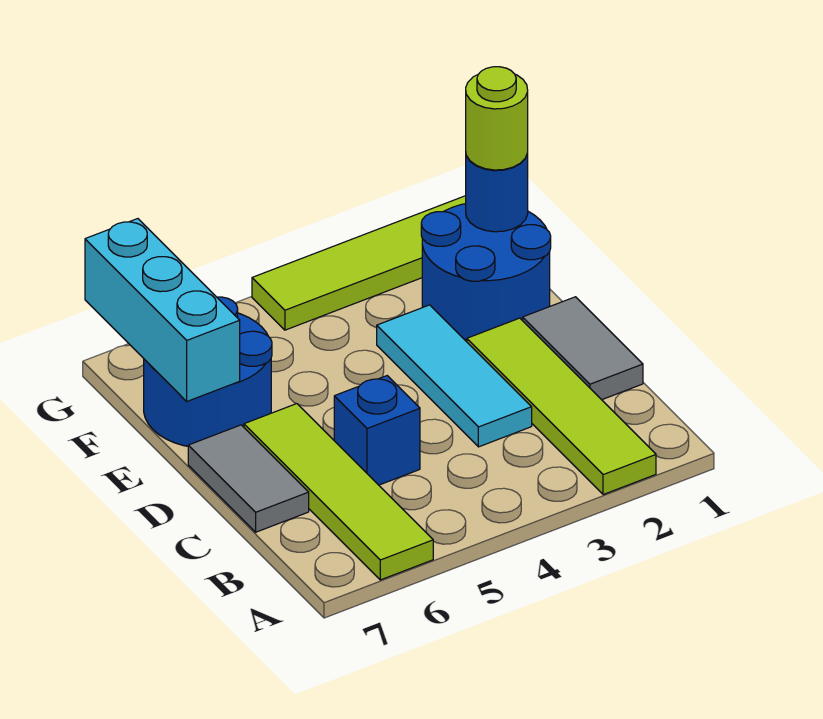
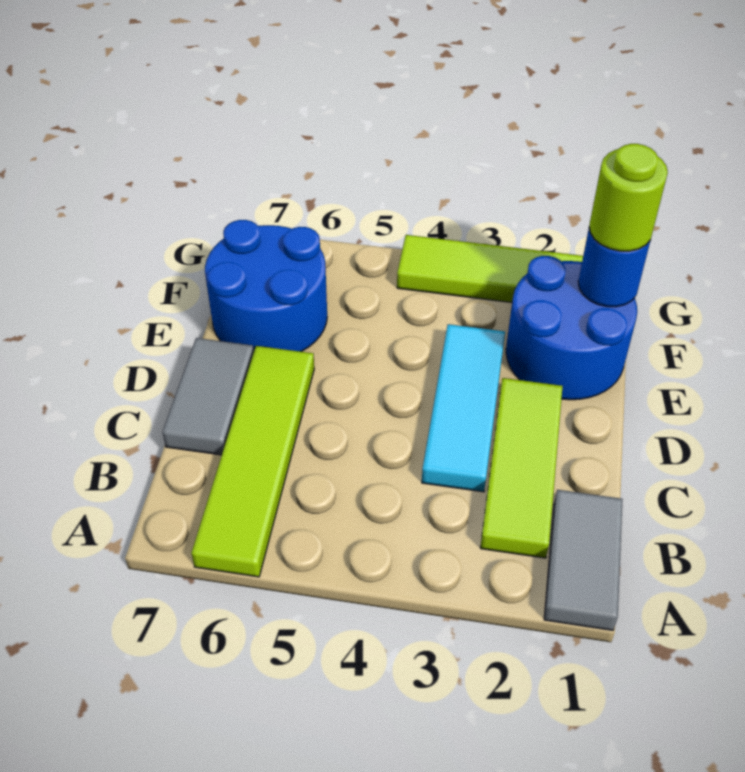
lime 1x4 tile [467,318,656,495] -> lime 1x3 tile [480,378,563,558]
grey 1x2 tile [523,297,643,400] -> grey 1x2 tile moved to [544,490,623,630]
blue 1x1 brick [334,376,420,485] -> none
cyan 1x3 brick [85,219,240,401] -> none

